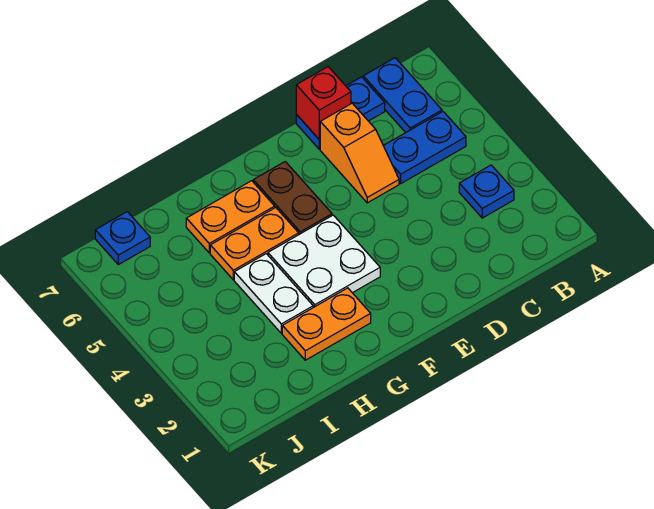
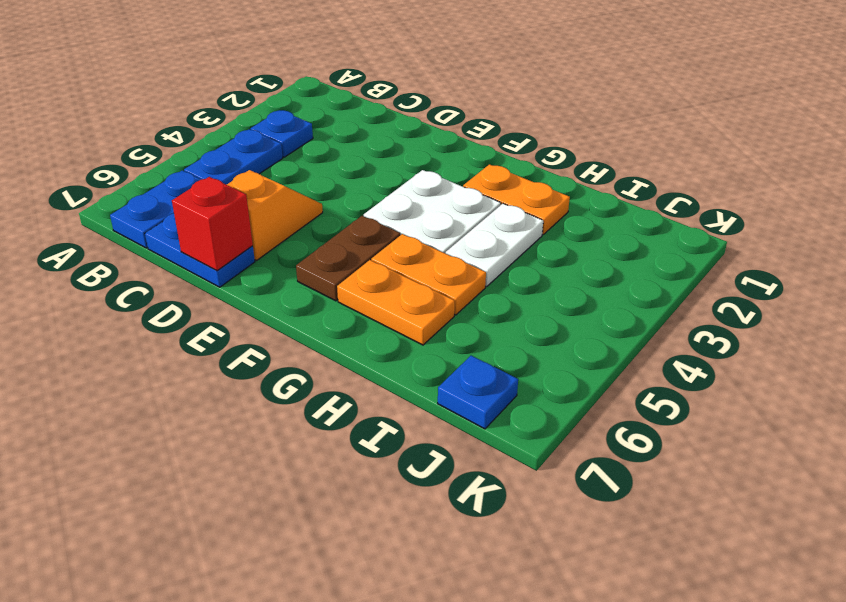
blue 1x2 plate [383,112,466,183] -> blue 1x2 plate turned to [184,129,283,185]

